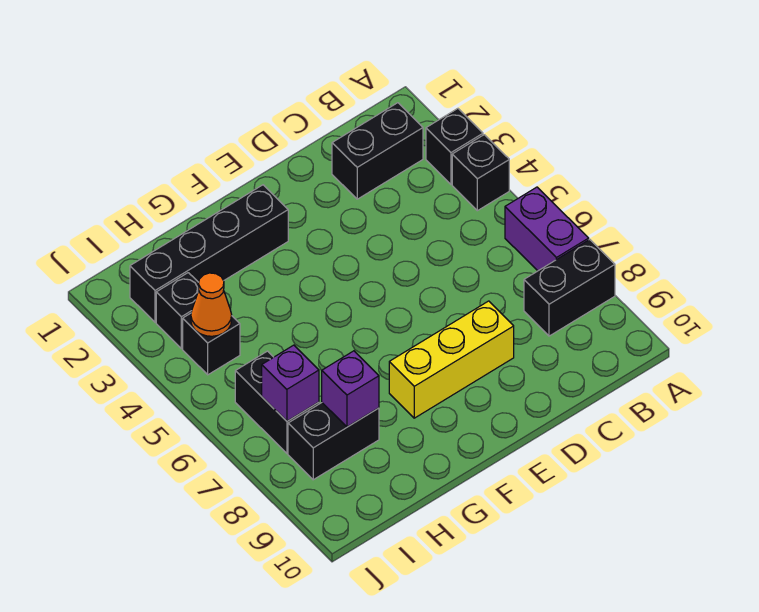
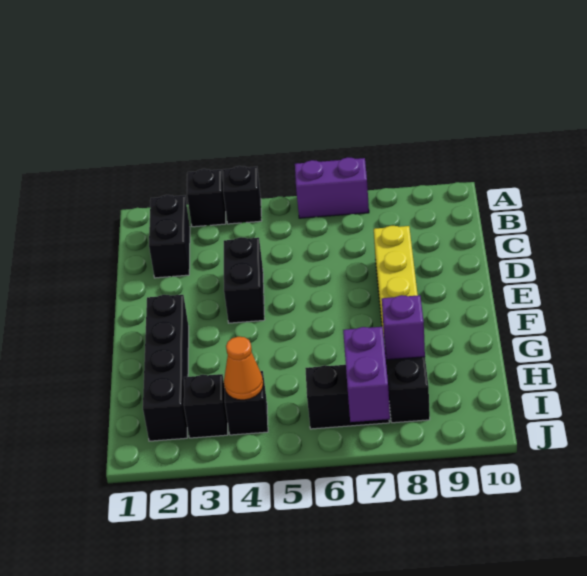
black 1x2 brick [524,240,615,336] -> black 1x2 brick moved to [224,237,265,323]
purple 1x1 brick [262,345,319,421] -> purple 1x2 brick [343,327,390,422]

